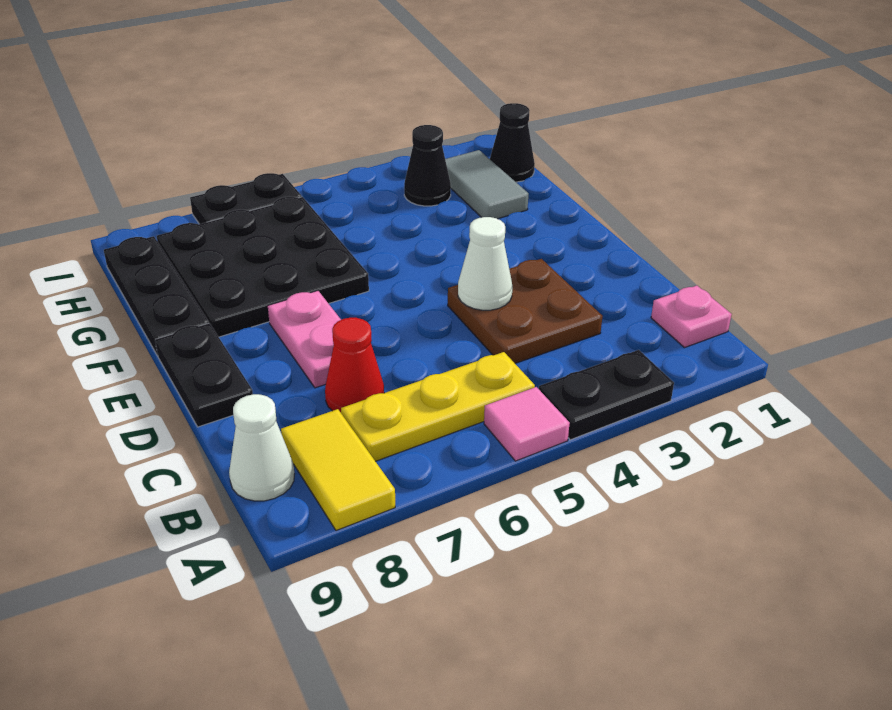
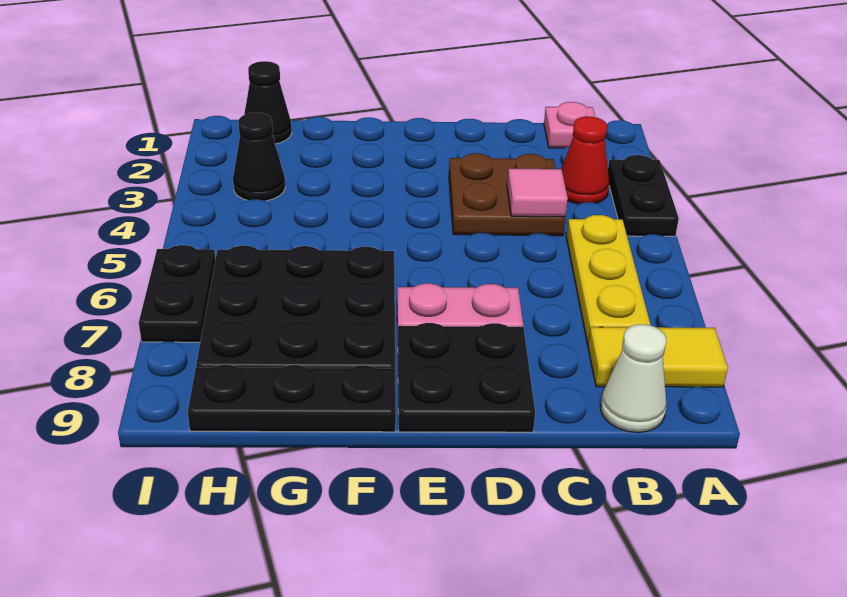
pink 1x1 tile [484,387,570,461] -> pink 1x1 tile moved to [507,169,568,217]
red 1x1 cone [325,318,384,412] -> red 1x1 cone moved to [562,117,609,204]
white 1x1 cone [458,217,512,310] -> none
black 1x2 plate [155,323,253,427] -> black 2x2 plate [398,323,535,432]
grey 1x2 tile [445,150,529,219] -> none

